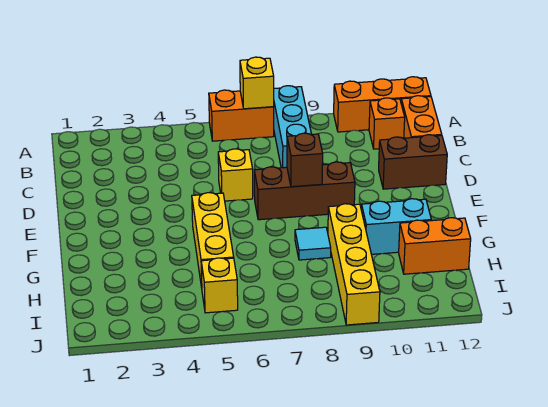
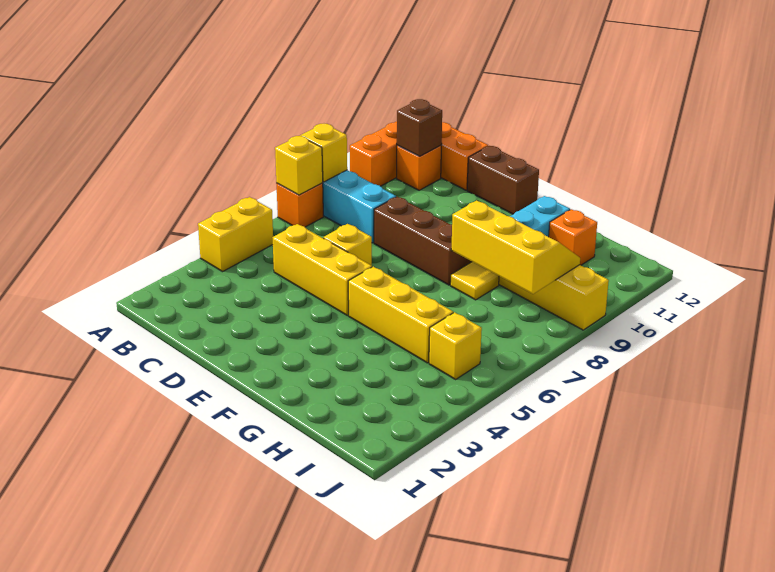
none -> yellow 1x2 brick [198,197,273,272]
orange 1x2 brick [209,90,274,141] -> orange 1x1 brick [276,183,323,227]
none -> yellow 1x1 brick [300,124,347,182]
none -> yellow 1x3 brick [272,224,372,316]
brown 1x2 brick [379,135,447,189] -> brown 1x2 brick turned to [467,146,539,214]
brown 1x3 brick [254,162,355,220] -> brown 1x3 brick turned to [374,196,472,285]
brown 1x1 brick [287,133,323,187] -> brown 1x1 brick moved to [397,99,442,156]
cyan 1x1 tile [295,227,331,260] -> yellow 1x1 tile [450,262,499,300]
none -> yellow 2x3 slope [451,200,580,294]
orange 1x2 brick [399,218,471,274] -> orange 1x1 brick [549,209,597,265]

